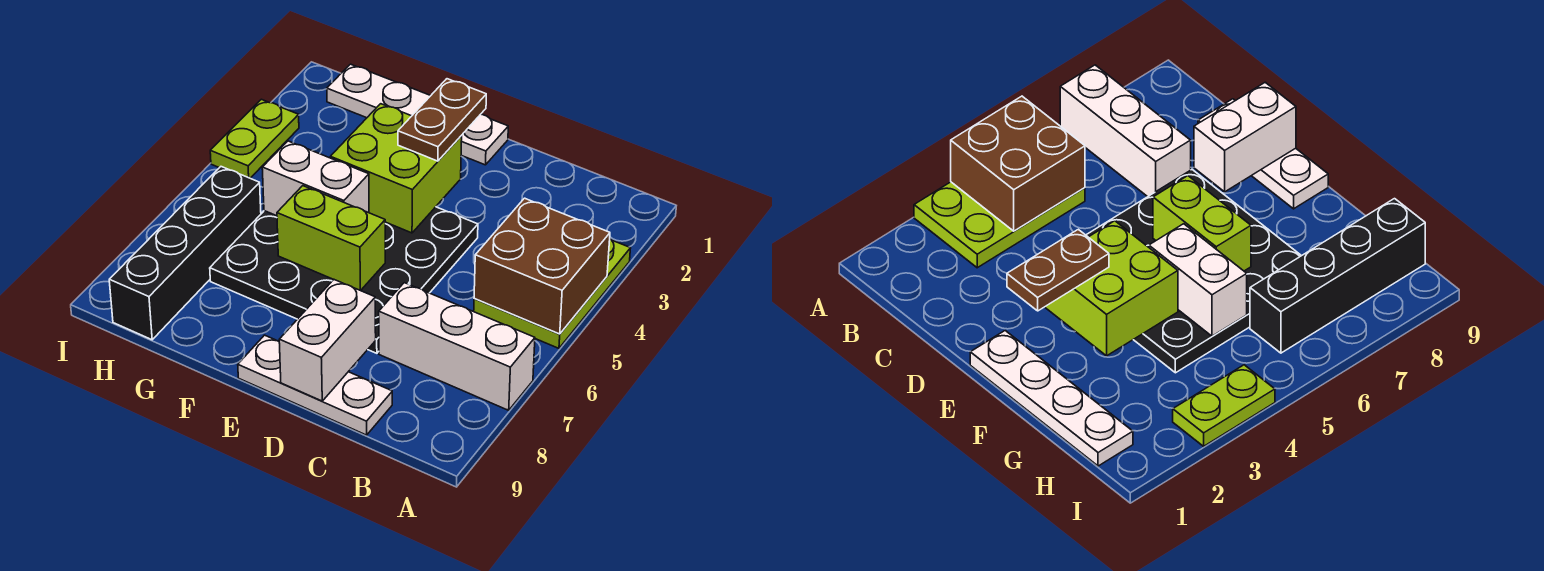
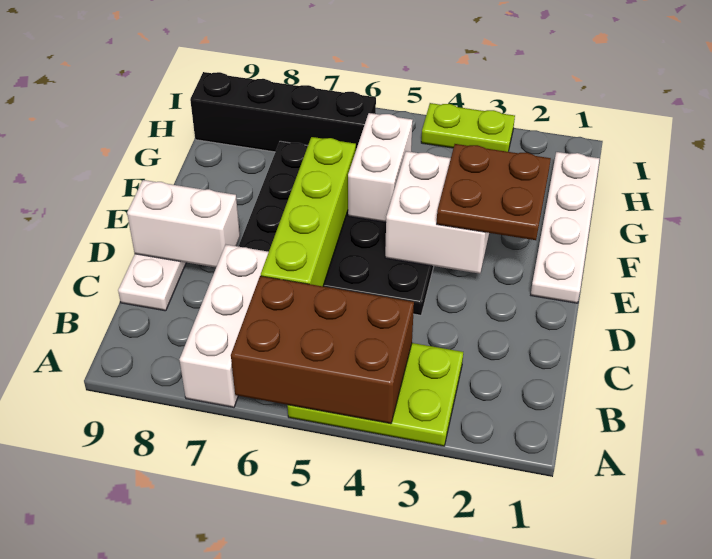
brown 2x2 brick [474,198,610,334] -> brown 2x3 brick [231,276,414,424]
brown 1x2 plate [398,79,486,161] -> brown 2x2 plate [437,144,551,240]
lime 2x2 brick [330,104,462,233] -> white 2x2 brick [385,151,489,274]
lime 1x2 brick [277,186,385,290] -> lime 1x4 brick [261,137,356,286]

